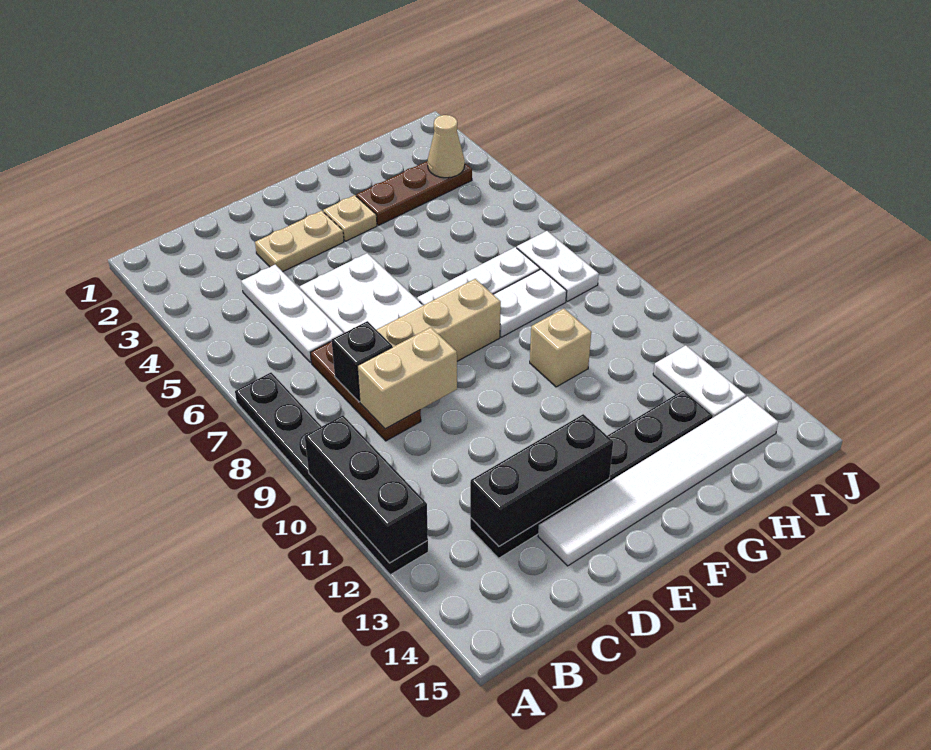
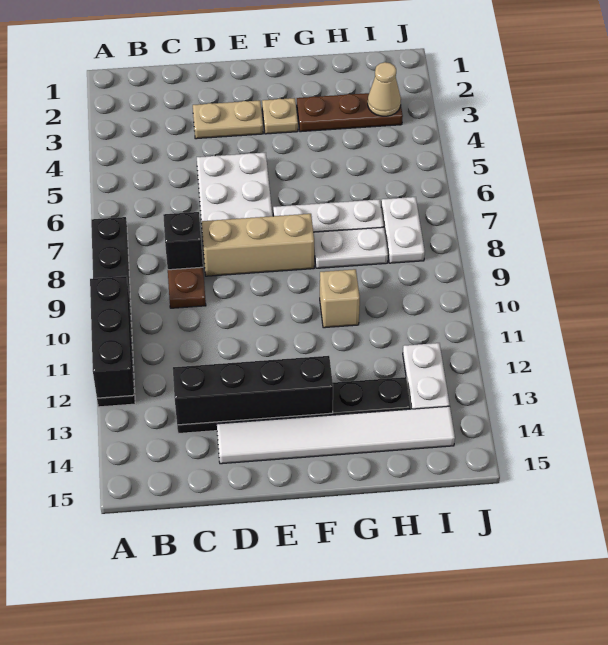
white 1x3 plate [241,265,343,363] -> none
tan 1x2 brick [357,327,457,429] -> none
black 1x3 brick [470,414,613,546] -> black 1x4 brick [173,356,333,425]

